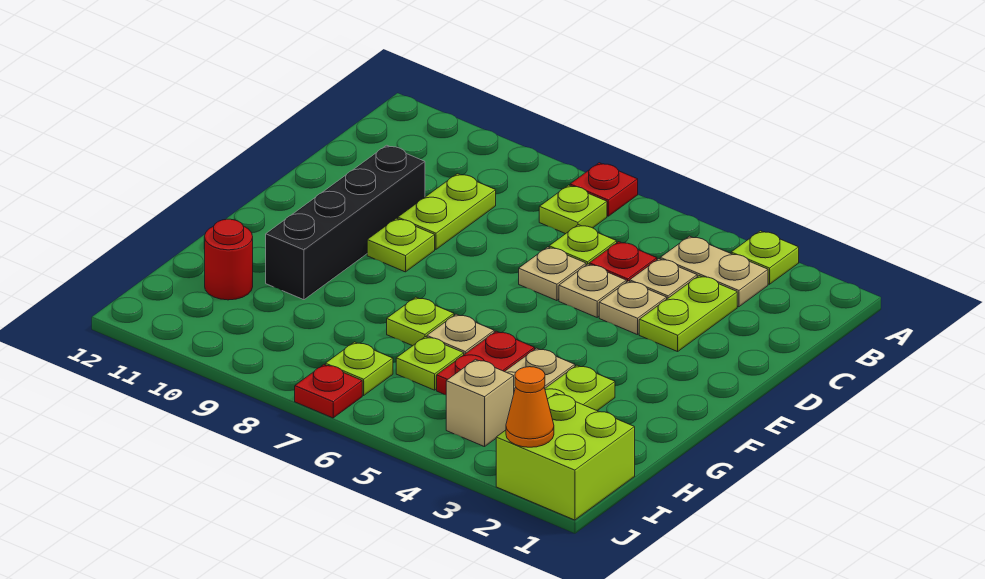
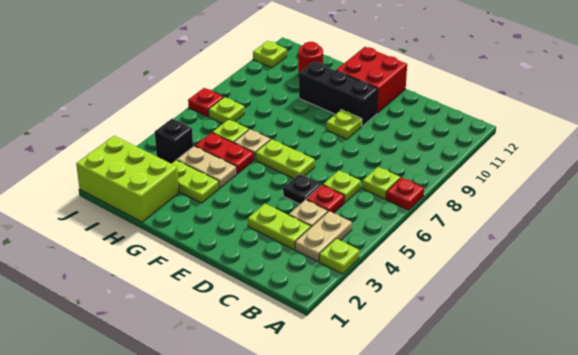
lime 1x2 plate [398,174,496,249] -> lime 1x2 plate moved to [255,139,315,179]
tan 1x1 plate [599,281,667,335] -> none
tan 1x1 plate [559,264,626,317] -> black 1x1 plate [283,174,321,204]
tan 1x1 plate [519,247,586,301] -> none
black 1x4 brick [266,145,425,300] -> black 1x3 brick [299,62,378,126]
none -> red 2x2 brick [336,47,407,113]
lime 1x1 plate [387,297,454,346] -> lime 1x1 plate moved to [253,41,287,68]
lime 2x2 brick [496,394,635,520] -> lime 2x3 brick [76,136,179,222]
tan 1x1 brick [446,359,514,447] -> black 1x1 brick [155,119,193,164]
orange 1x1 cone [506,367,554,447] -> none

